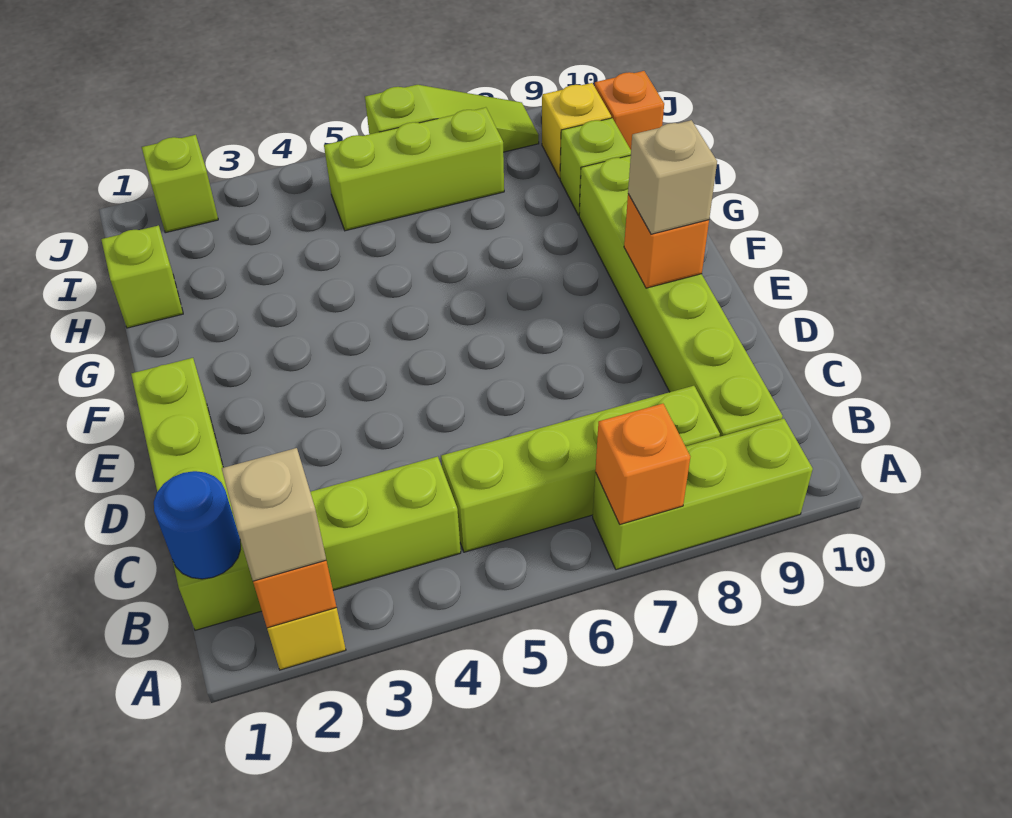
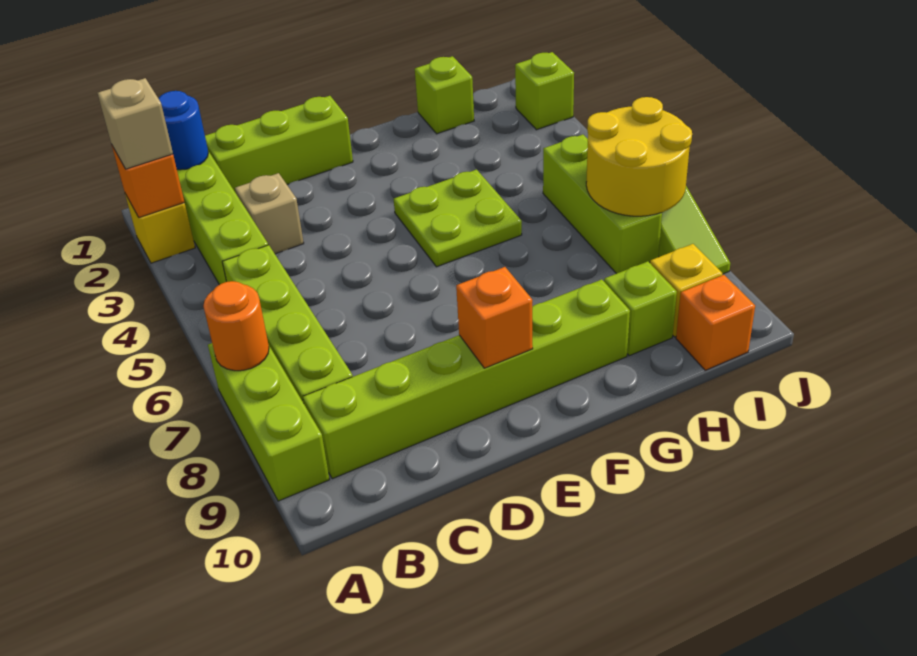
orange 1x1 brick [595,404,690,524] -> orange 1x1 round brick [203,281,269,371]
tan 1x1 brick [628,120,717,234] -> tan 1x1 brick moved to [235,173,304,254]
none -> lime 2x2 plate [394,170,522,267]
none -> yellow 2x2 round brick [586,97,692,216]

